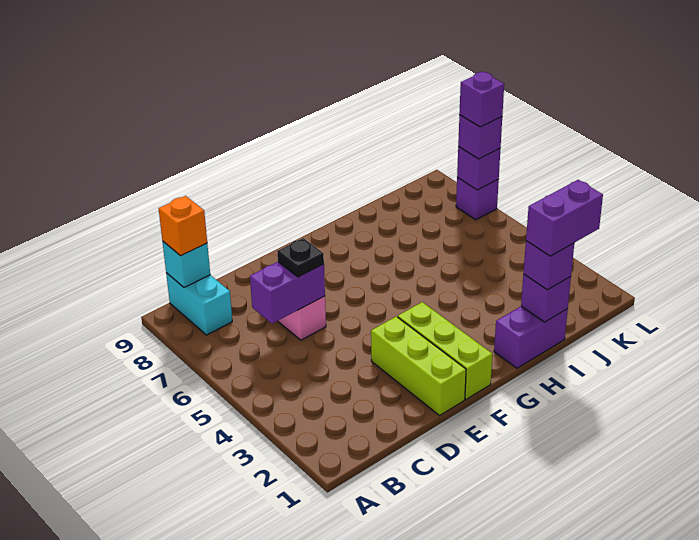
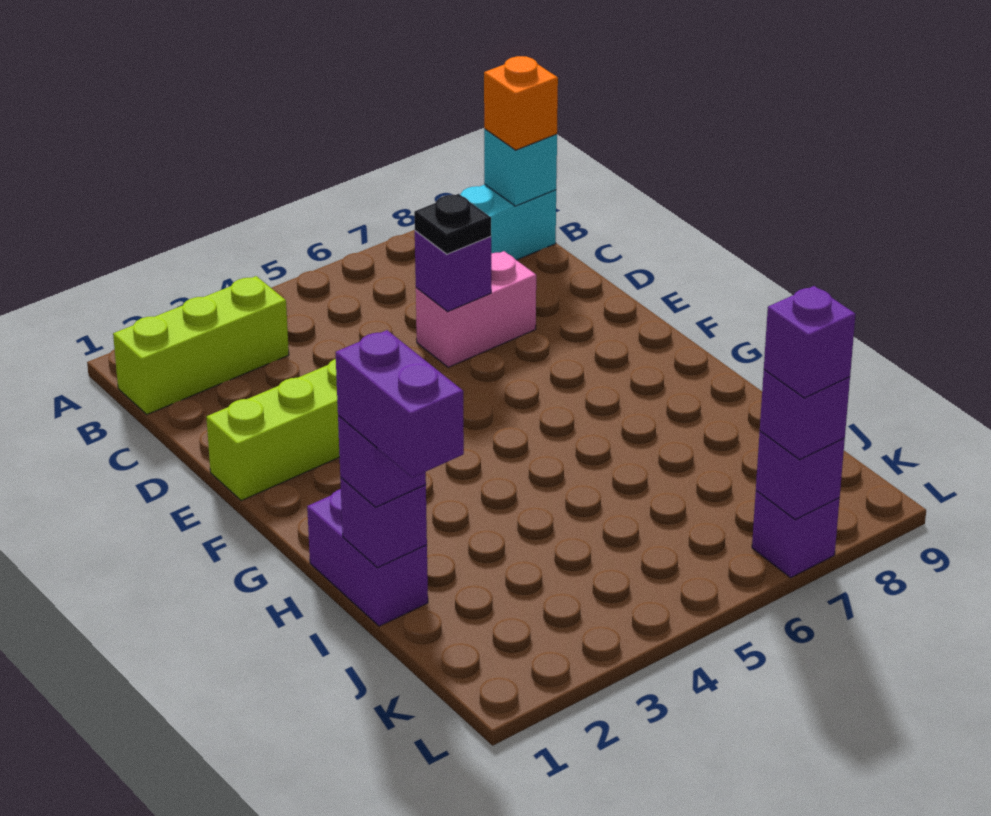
purple 1x2 brick [250,262,325,324] -> purple 1x1 brick [415,231,491,311]
lime 1x3 brick [398,302,492,399] -> lime 1x3 brick moved to [113,276,289,414]

